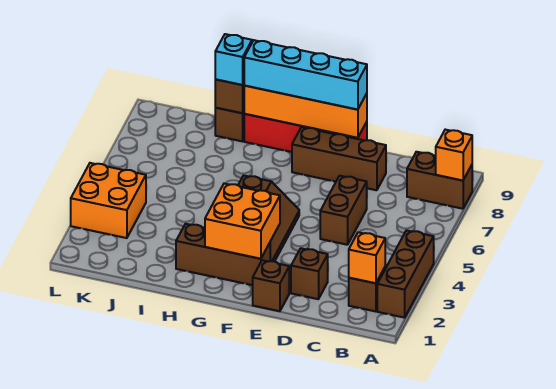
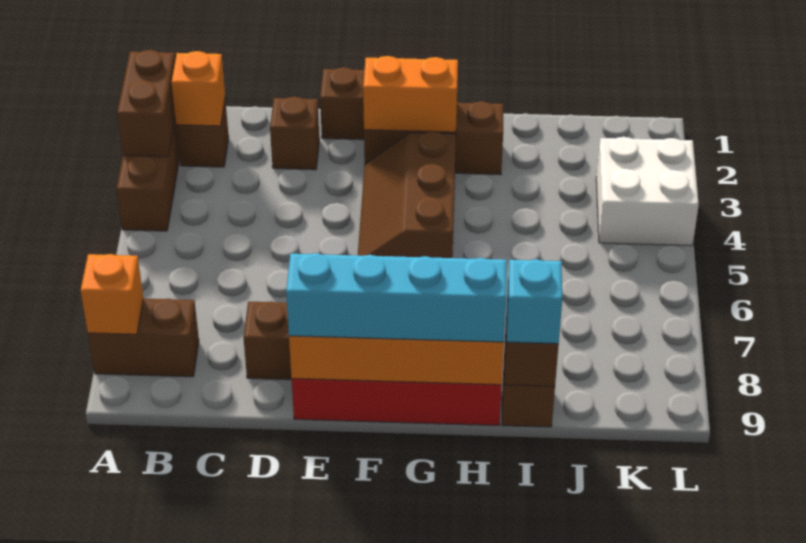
brown 1x2 brick [320,176,367,245] -> brown 1x2 brick moved to [117,50,175,157]
orange 2x2 brick [205,184,280,259] -> orange 1x2 brick [363,56,458,132]
orange 2x2 brick [71,163,146,238] -> white 2x2 brick [596,137,699,246]

